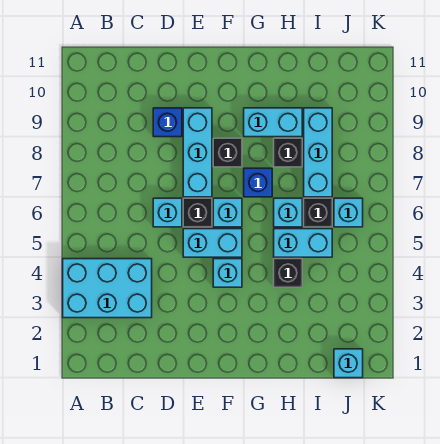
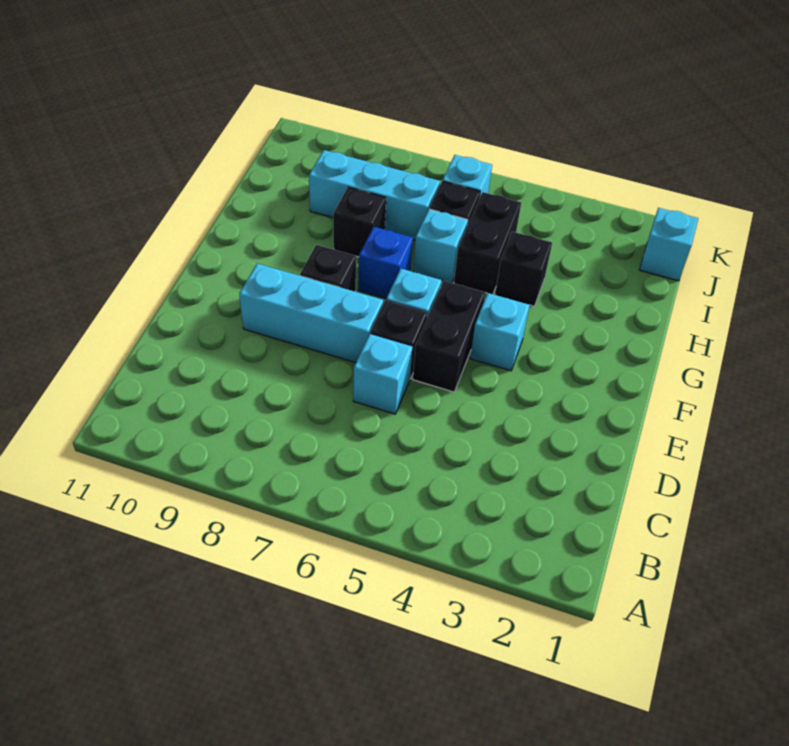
cyan 2x3 brick [63,259,152,318] -> none
blue 1x1 brick [153,108,182,137] -> none
cyan 1x2 brick [183,229,242,257] -> black 1x2 brick [413,281,485,392]
cyan 1x2 brick [244,108,302,137] -> none
cyan 1x2 brick [274,229,332,257] -> black 1x2 brick [454,192,521,294]

